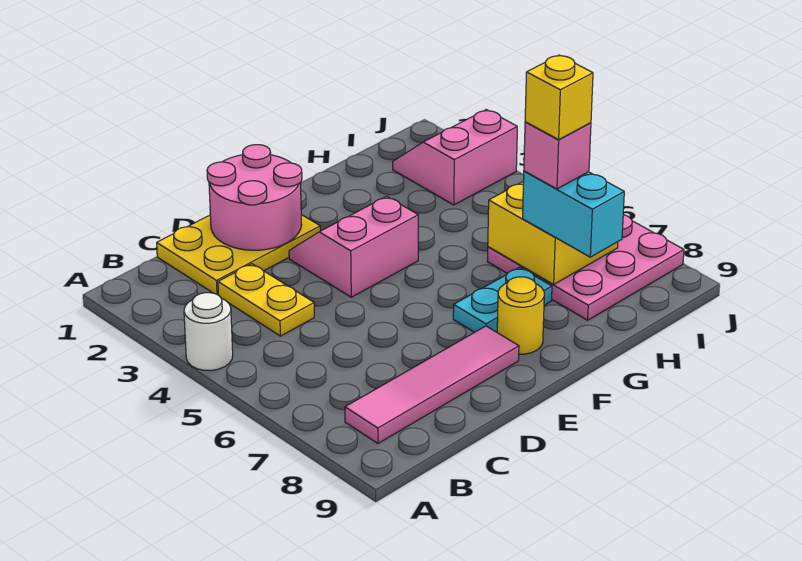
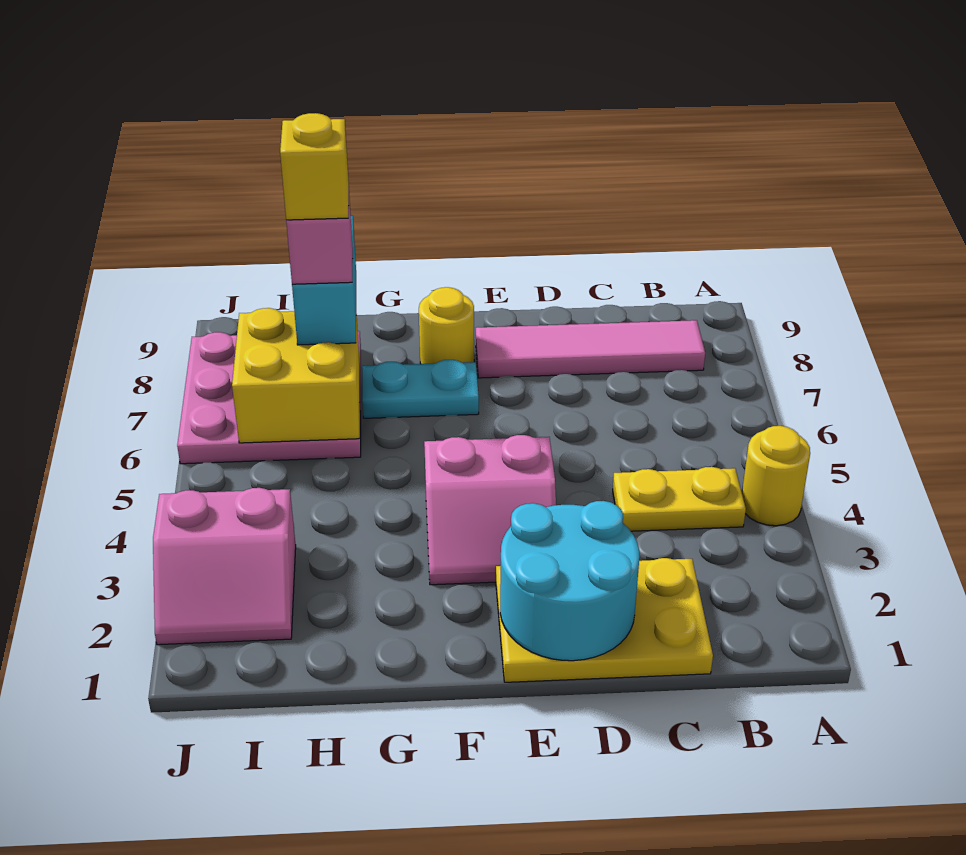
white 1x1 round brick [184,293,233,371] -> yellow 1x1 round brick [742,426,810,526]
yellow 1x2 plate [218,264,314,336] -> yellow 1x2 plate turned to [613,467,746,531]
pink 2x2 round brick [207,145,302,250] -> cyan 2x2 round brick [500,501,640,661]

